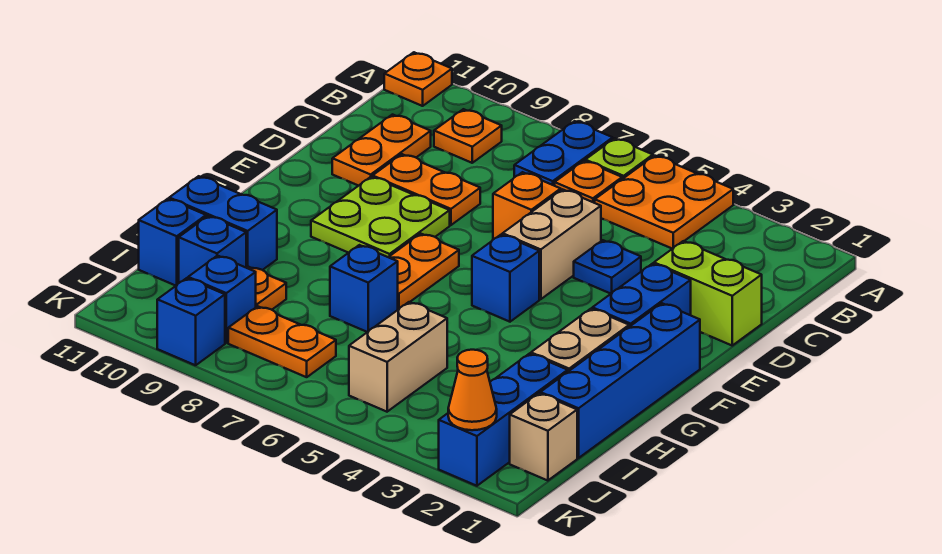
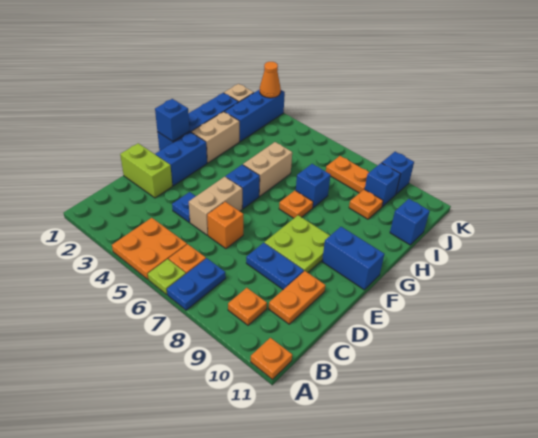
orange 1x2 plate [373,154,480,225] -> blue 1x2 plate [246,243,304,290]
orange 1x2 plate [389,234,459,309] -> orange 1x1 plate [279,190,313,218]
blue 1x2 brick [169,176,277,270] -> blue 1x2 brick moved to [322,227,384,290]
tan 1x2 brick [349,302,447,412] -> tan 1x2 brick moved to [243,142,292,196]
blue 1x1 brick [179,216,246,283] -> blue 1x1 brick moved to [155,99,190,141]

